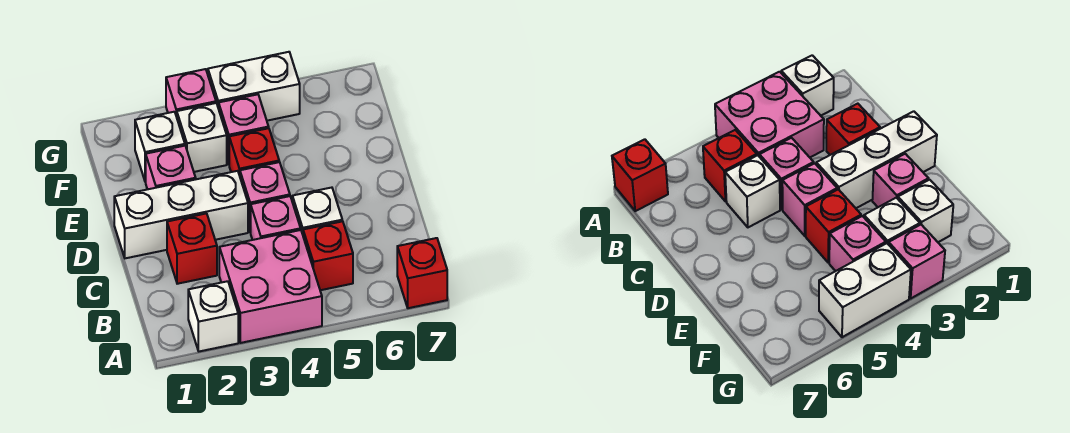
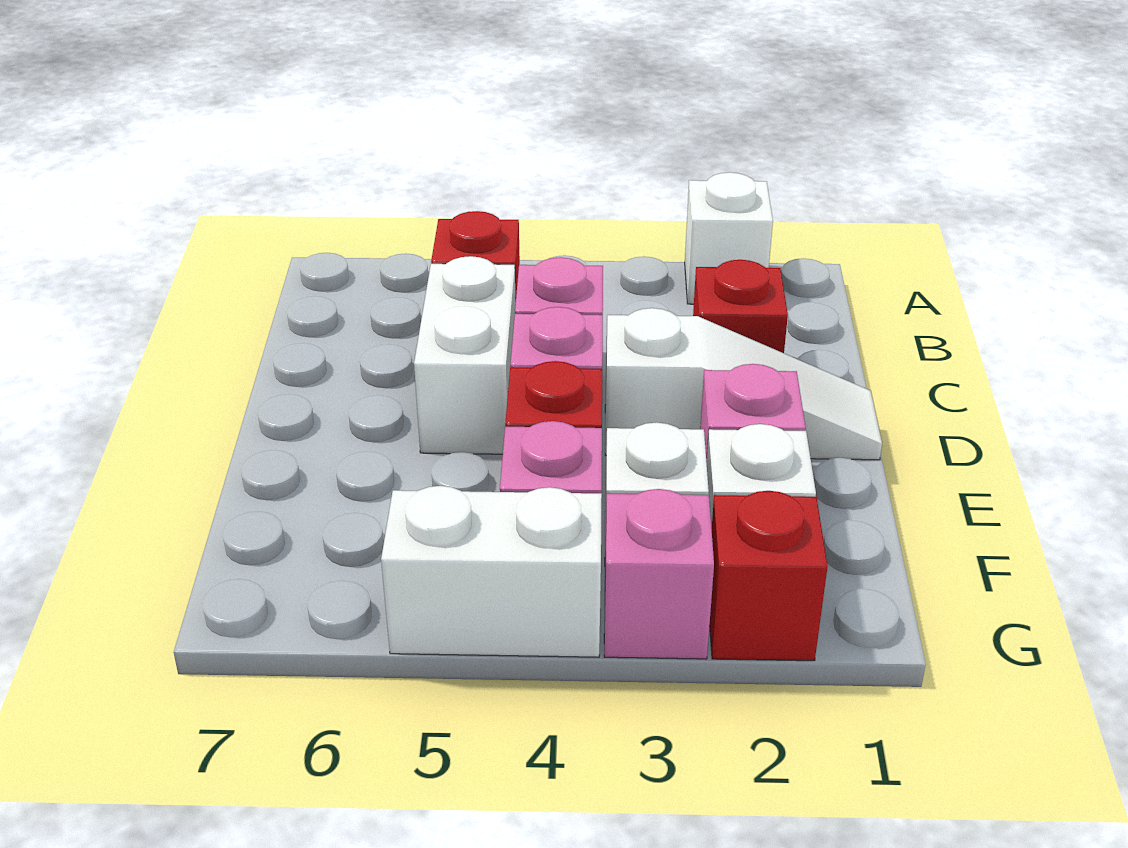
pink 2x2 brick [219,230,322,343] -> none
red 1x1 brick [397,238,447,308] -> red 1x1 brick moved to [710,491,828,661]
white 1x1 brick [292,188,342,234] -> white 1x2 brick [414,256,516,454]
white 1x3 brick [114,171,248,258] -> white 1x3 slope [605,308,882,460]

